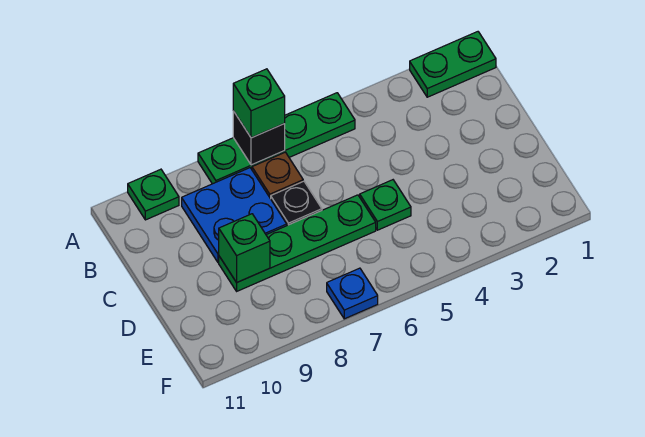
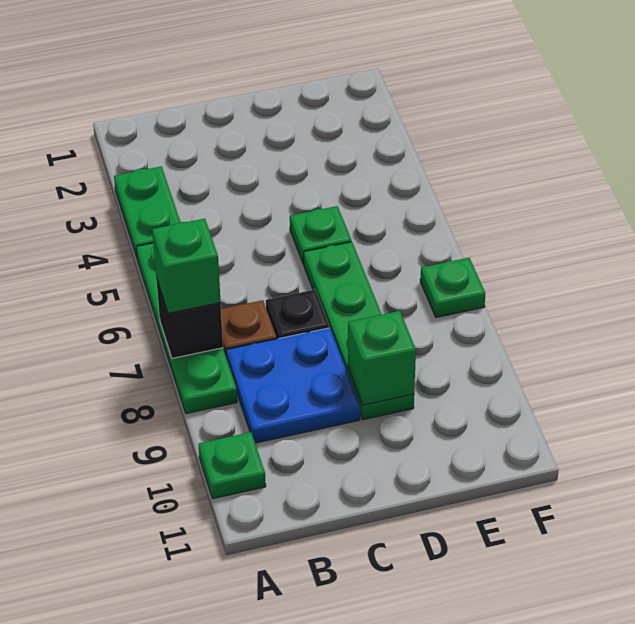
green 1x2 plate [410,32,496,97] -> green 1x2 plate moved to [114,166,180,257]
blue 1x1 plate [327,268,378,319] -> green 1x1 plate [420,258,485,317]

